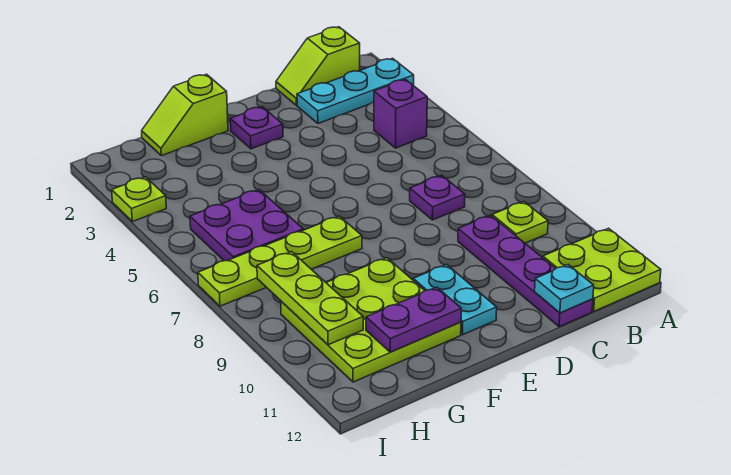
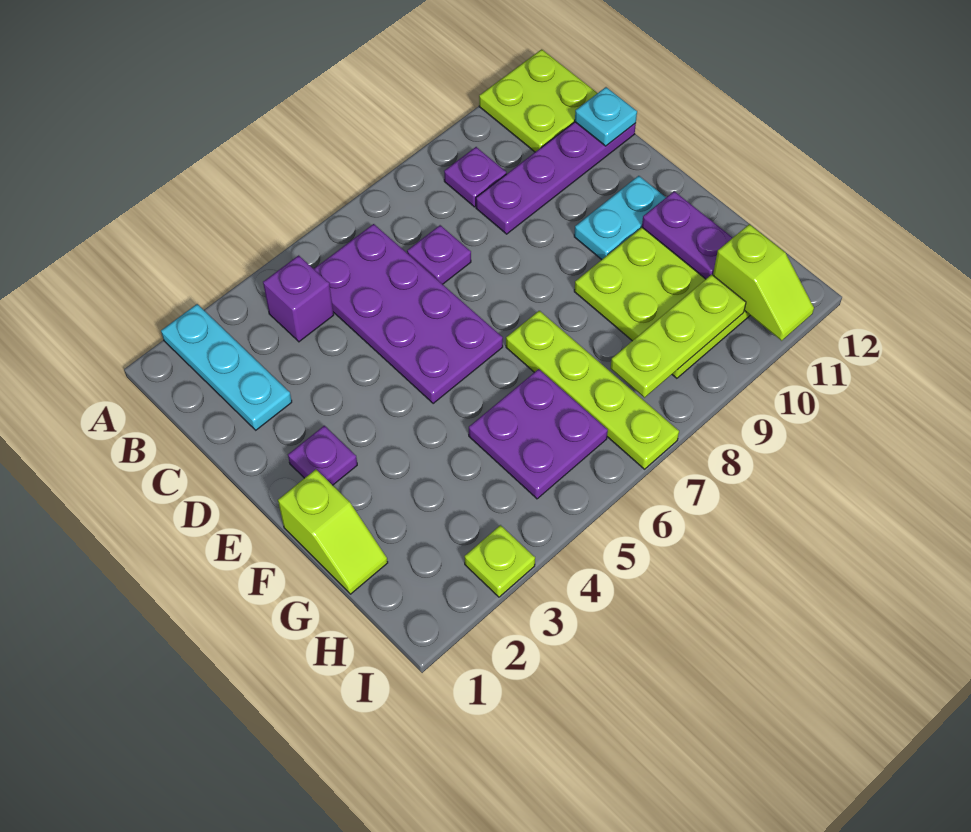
lime 1x2 slope [276,27,360,105] -> lime 1x2 slope moved to [713,224,814,341]
none -> purple 2x4 plate [314,224,503,404]
lime 1x1 plate [492,202,548,243] -> purple 1x1 plate [444,147,506,207]

